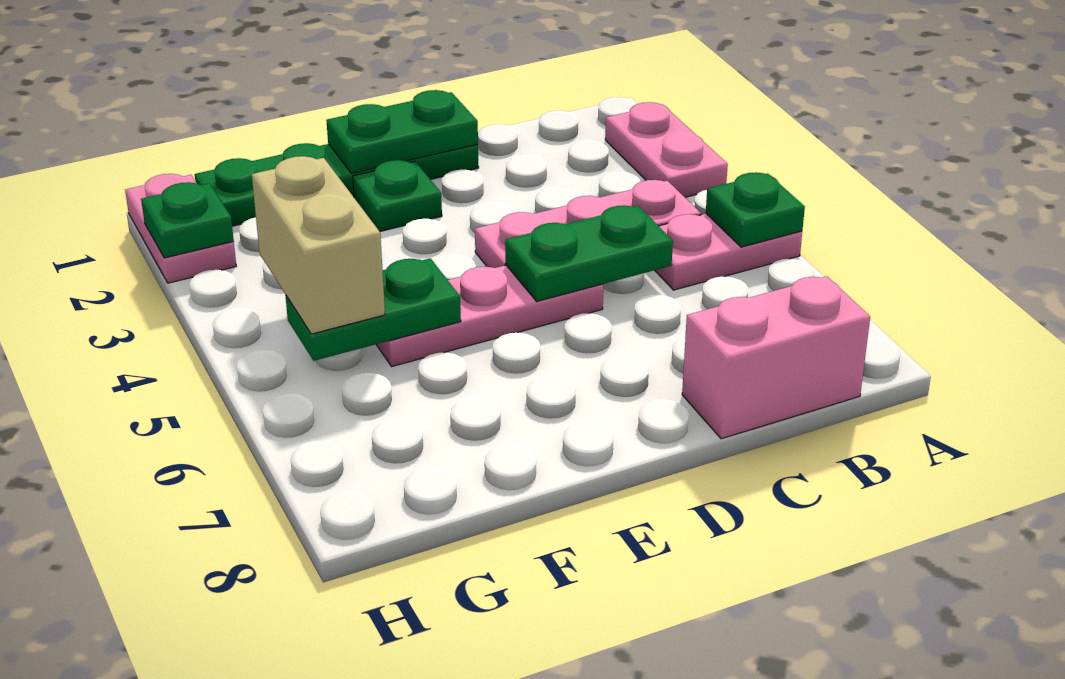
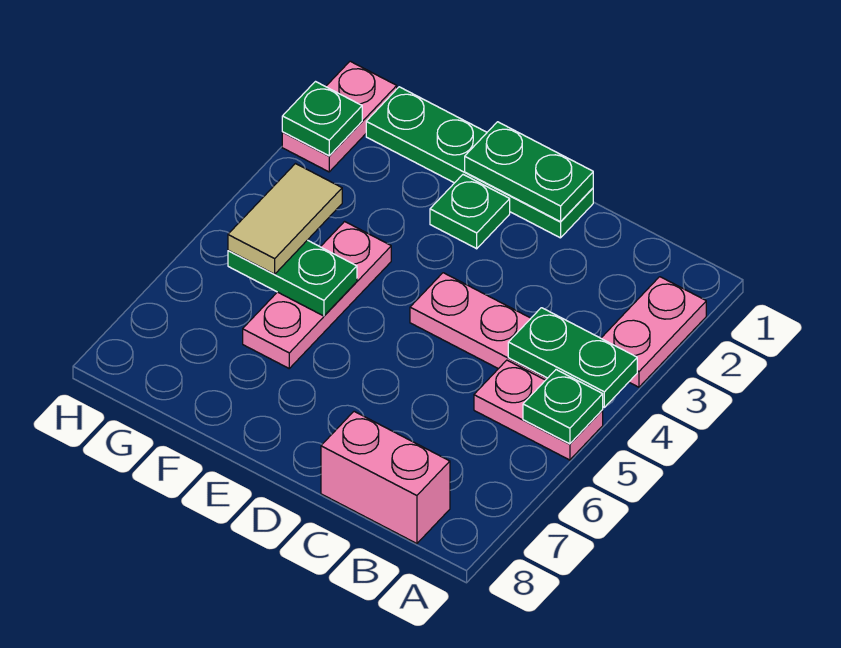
green 1x2 plate [505,205,673,301] -> green 1x2 plate moved to [508,308,637,407]
pink 1x3 plate [376,265,603,367] -> pink 1x3 plate turned to [243,222,391,368]
tan 1x2 brick [252,156,385,334] -> tan 1x2 tile [228,164,342,274]

